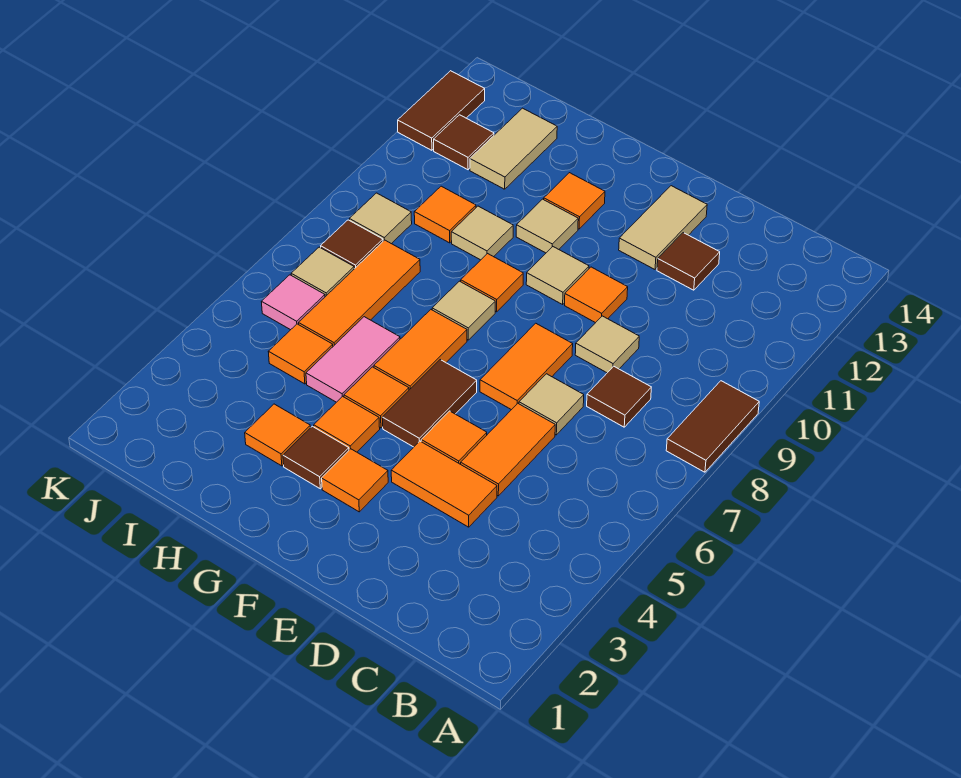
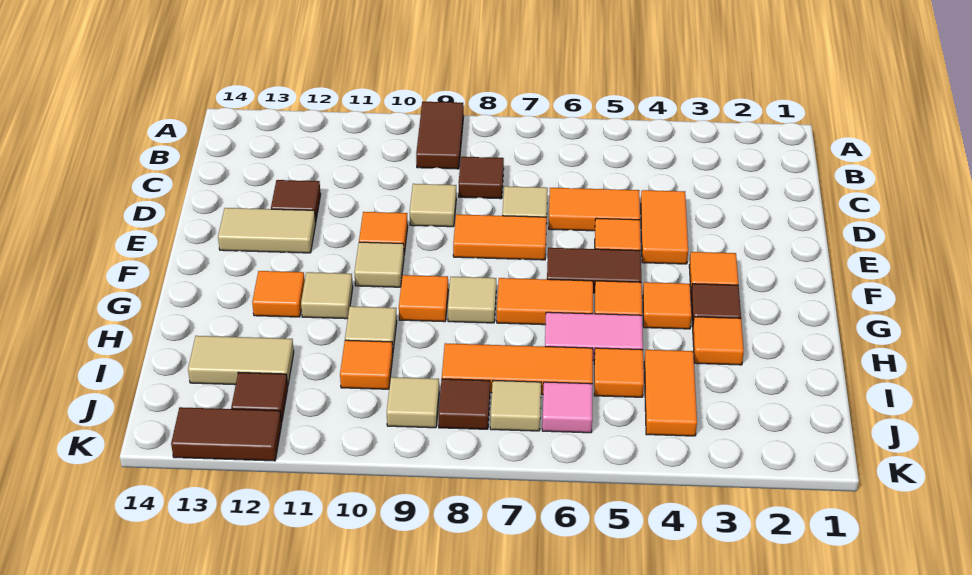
brown 1x2 tile [666,381,759,472] -> brown 1x2 tile turned to [416,102,464,169]
none -> orange 1x2 tile [644,350,697,436]

